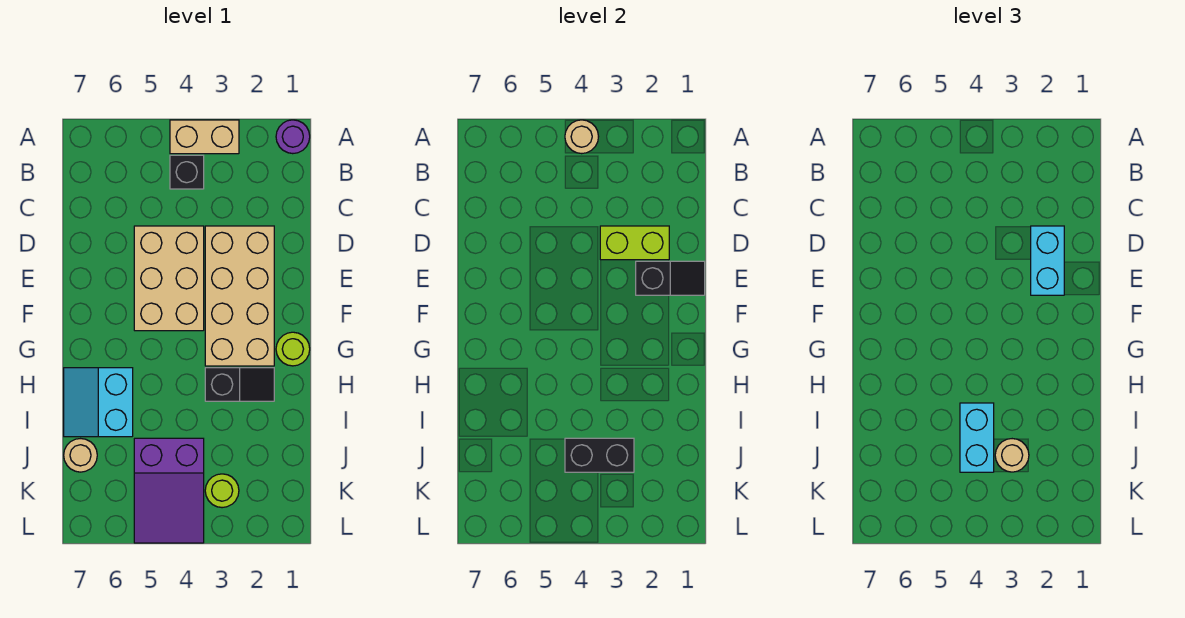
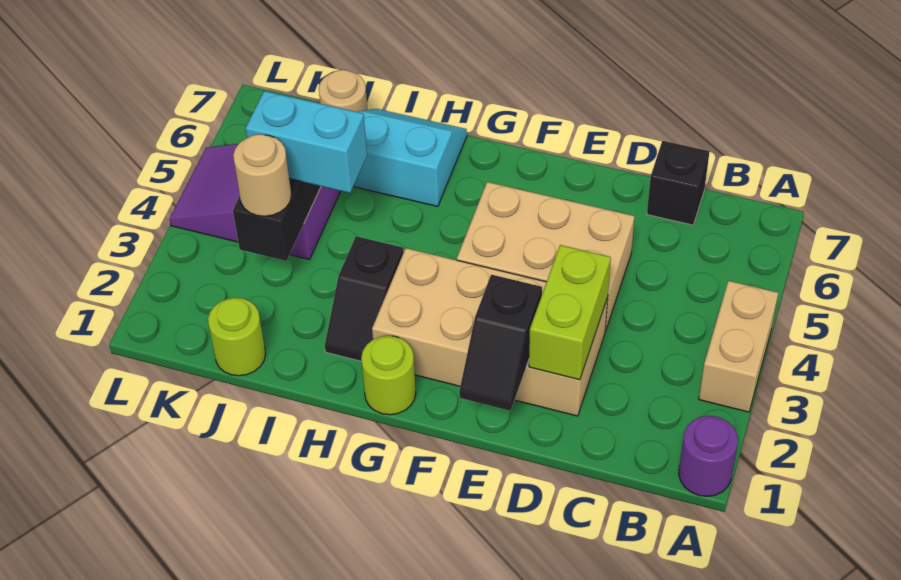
tan 1x1 round brick [565,120,599,154] -> none
black 1x1 brick [170,155,204,189] -> black 1x1 brick moved to [647,141,710,225]
cyan 1x2 brick [1031,226,1064,295] -> none
lime 1x1 round brick [205,474,239,508] -> lime 1x1 round brick moved to [208,298,266,376]

